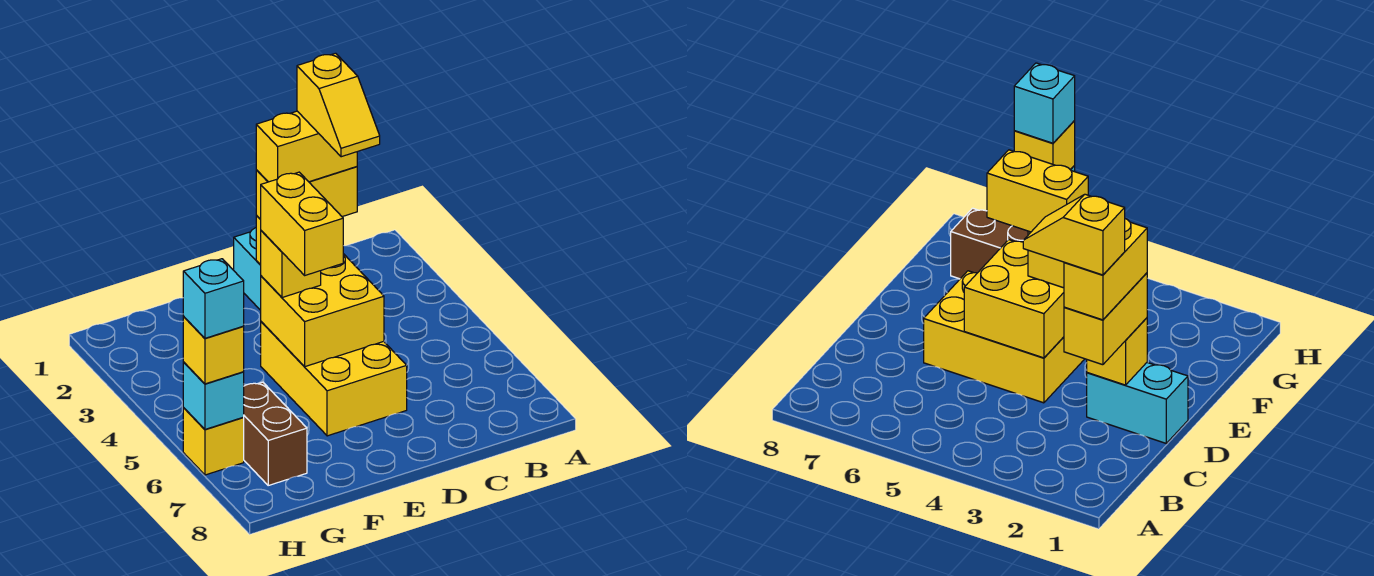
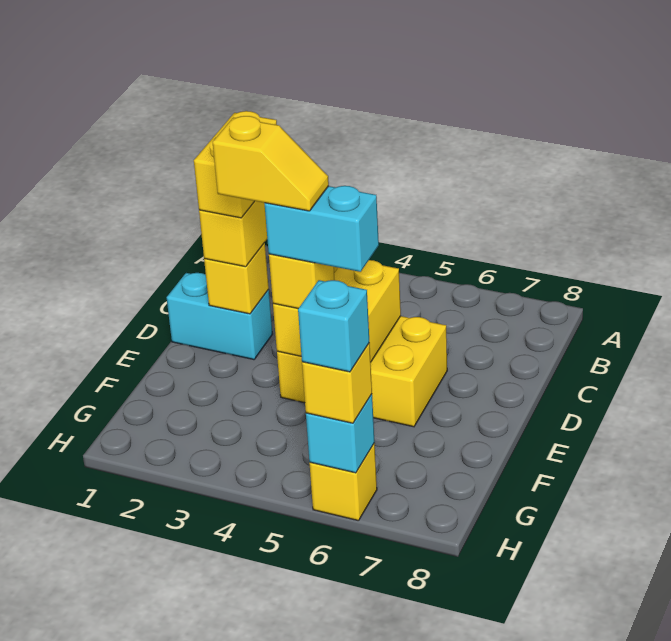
yellow 1x2 slope [297,53,380,157] -> yellow 1x2 slope moved to [213,116,329,211]
yellow 1x2 brick [260,172,343,275] -> cyan 1x2 brick [264,186,379,272]
brown 1x2 brick [243,382,307,485] -> none

